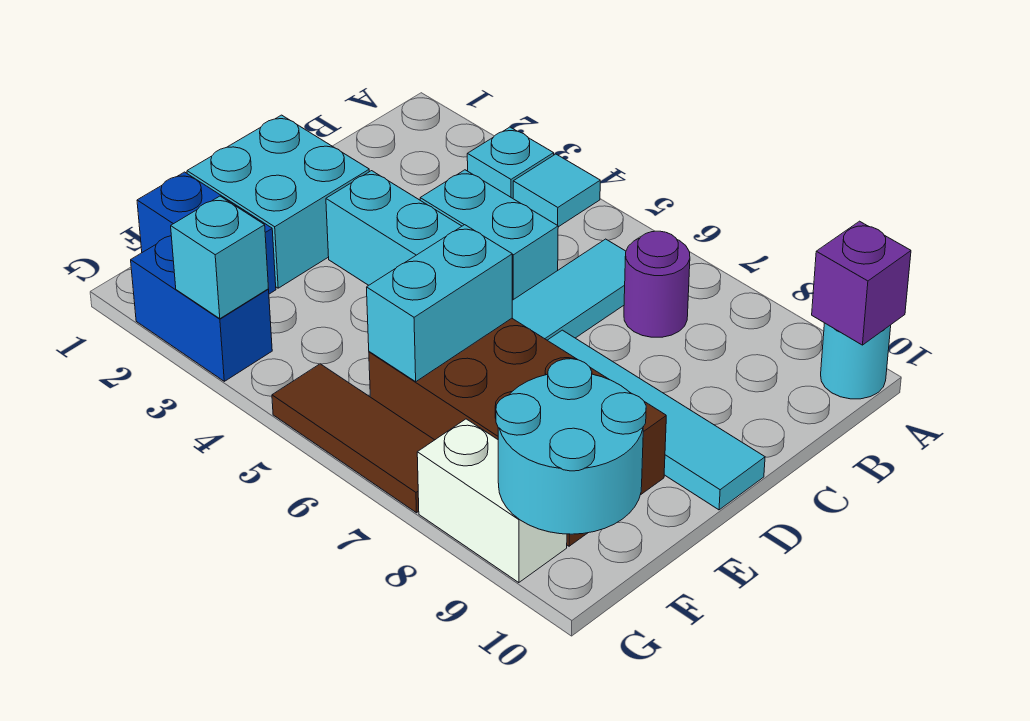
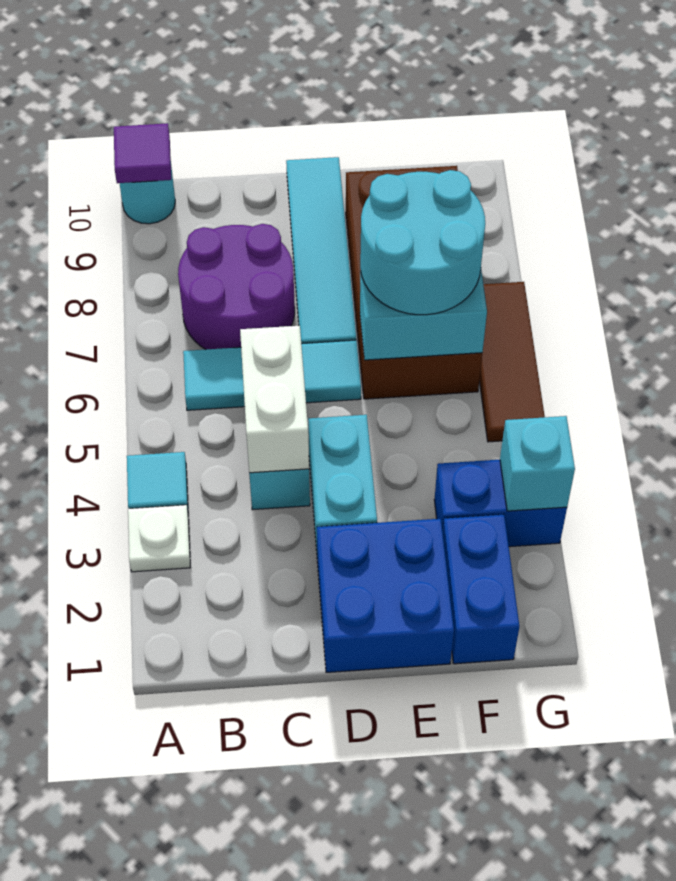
cyan 1x1 plate [467,127,554,198] -> white 1x1 plate [128,505,190,572]
purple 1x1 brick [812,221,911,345] -> purple 1x1 tile [114,123,171,183]
purple 1x1 round brick [624,231,690,337] -> purple 2x2 round brick [178,224,295,349]
cyan 2x2 brick [187,115,369,288] -> blue 2x2 brick [317,519,454,672]
cyan 2x2 round brick [496,359,646,534] -> cyan 2x2 round brick moved to [360,170,485,315]
blue 1x2 brick [131,236,272,381] -> blue 1x2 brick turned to [434,460,567,547]
white 1x2 brick [417,419,567,583] -> white 1x2 brick moved to [240,326,309,473]

